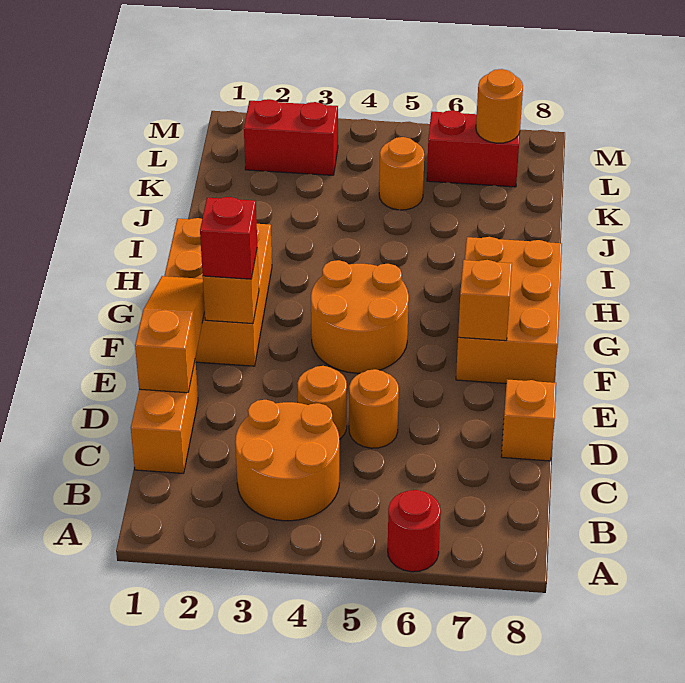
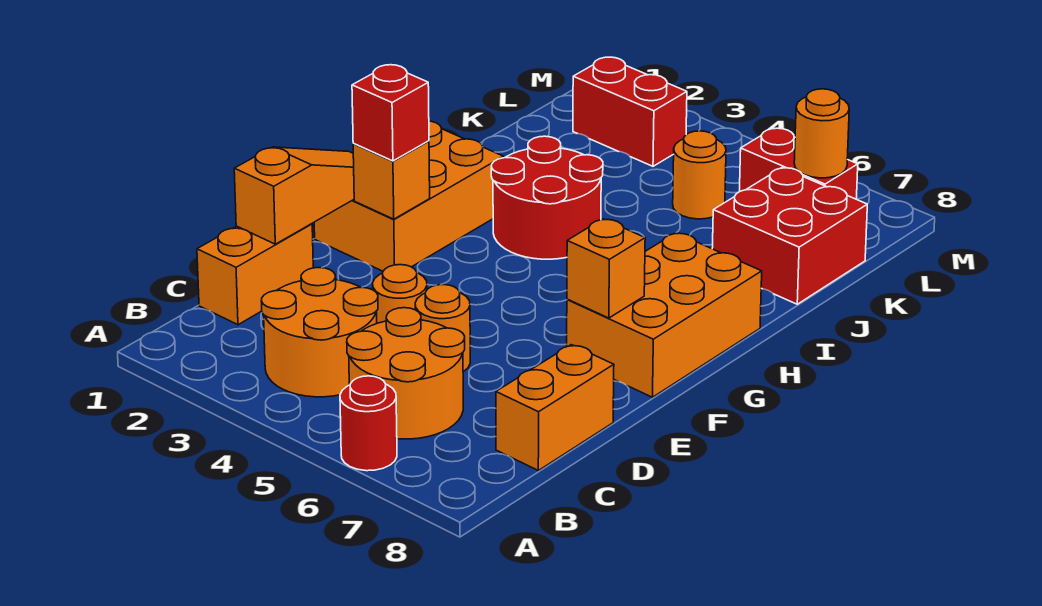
orange 1x1 brick [501,379,556,461] -> orange 1x2 brick [496,345,614,470]
orange 2x2 round brick [311,260,409,373] -> orange 2x2 round brick moved to [347,308,465,439]
none -> red 2x2 round brick [491,136,603,259]
none -> red 2x2 brick [712,168,867,304]

